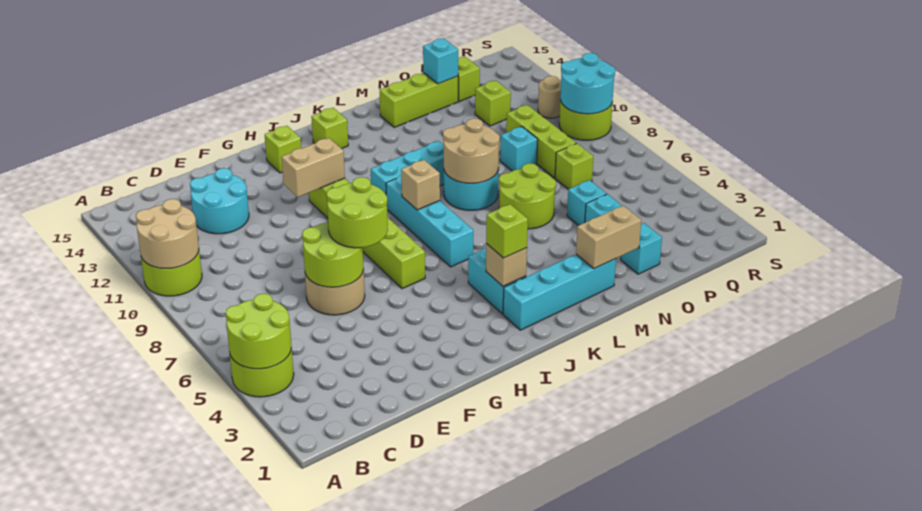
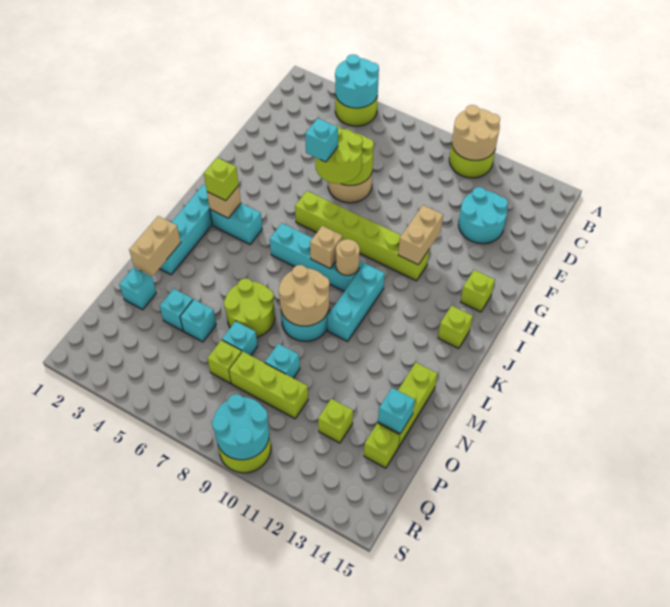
lime 2x2 round brick [226,294,291,369] -> cyan 2x2 round brick [335,54,379,108]
none -> cyan 1x1 brick [305,118,338,162]
none -> cyan 1x1 brick [222,321,258,355]
tan 1x1 round brick [538,76,561,118] -> tan 1x1 round brick moved to [336,239,360,275]

